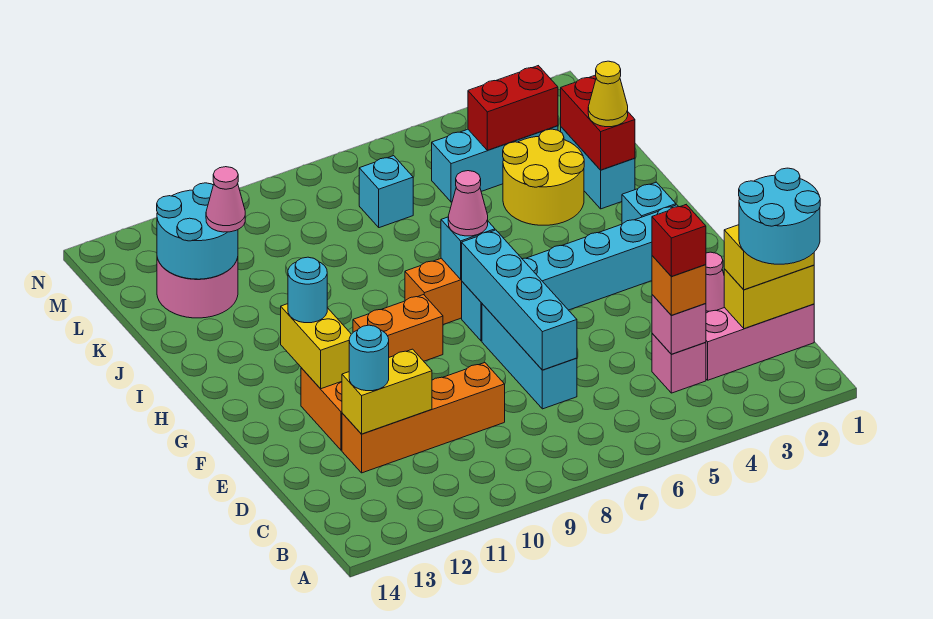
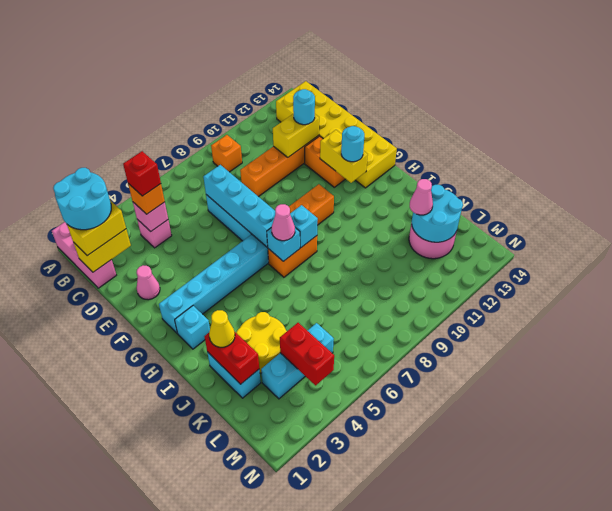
none -> orange 1x1 brick [211,135,242,172]
none -> yellow 2x6 brick [276,81,397,188]
pink 1x3 brick [706,304,814,380] -> pink 1x3 brick turned to [52,222,116,288]
red 1x2 brick [468,66,558,150] -> red 1x2 brick turned to [280,323,334,385]
cyan 1x1 brick [359,156,413,228] -> cyan 1x1 brick moved to [290,205,318,248]

